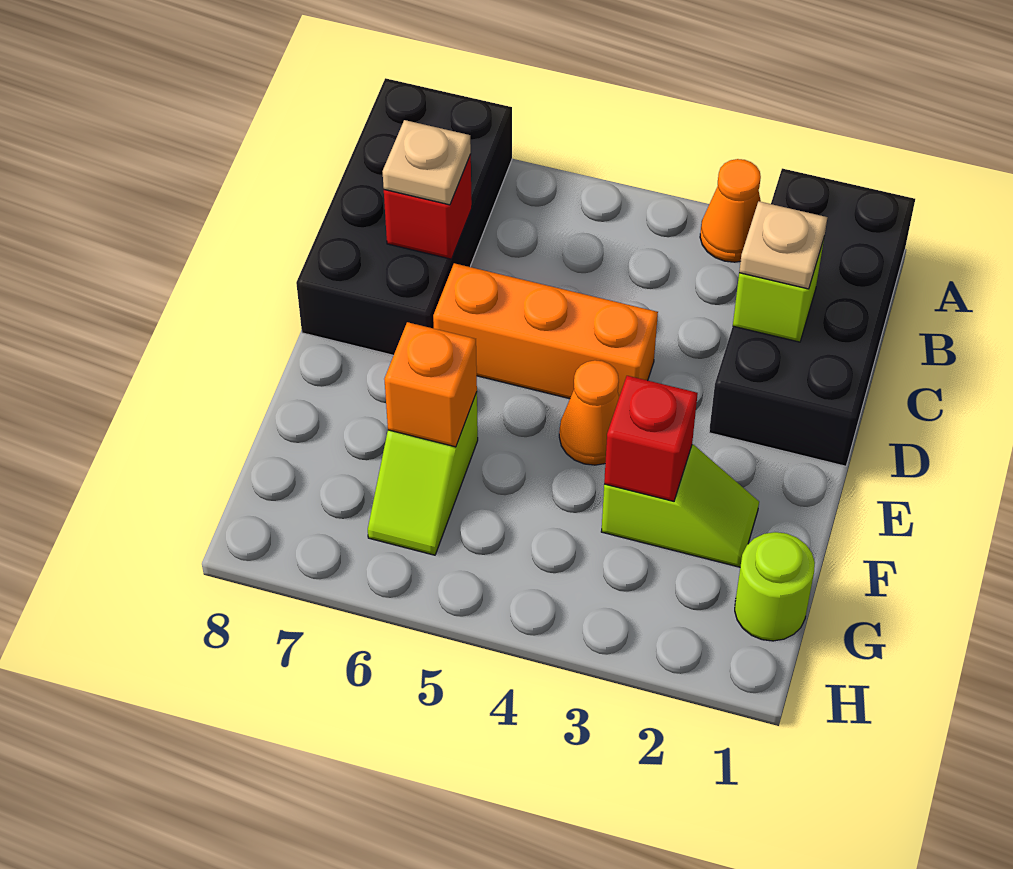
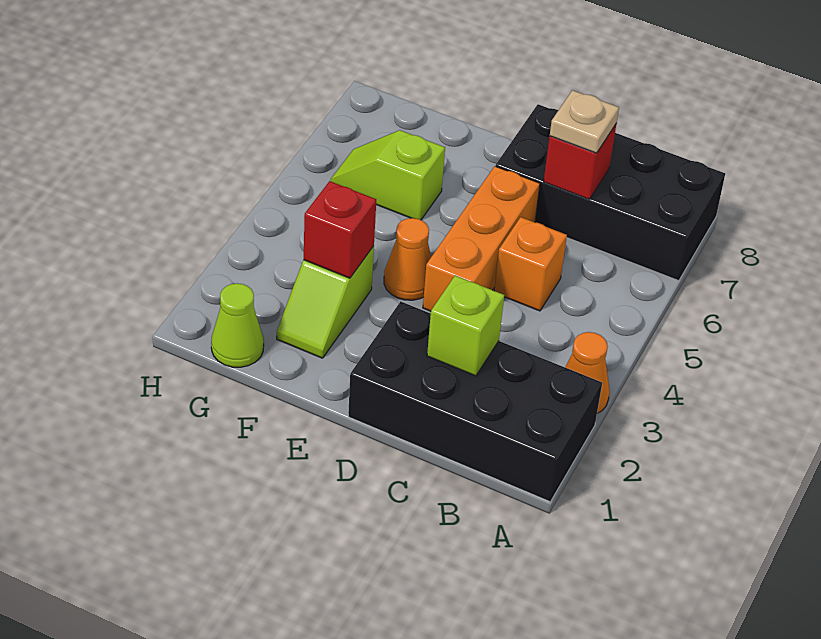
tan 1x1 plate [739,201,827,289] -> none
orange 1x1 brick [384,322,477,447] -> orange 1x1 brick moved to [494,217,567,311]
lime 1x1 round brick [735,532,815,641] -> lime 1x1 cone [211,283,264,367]

